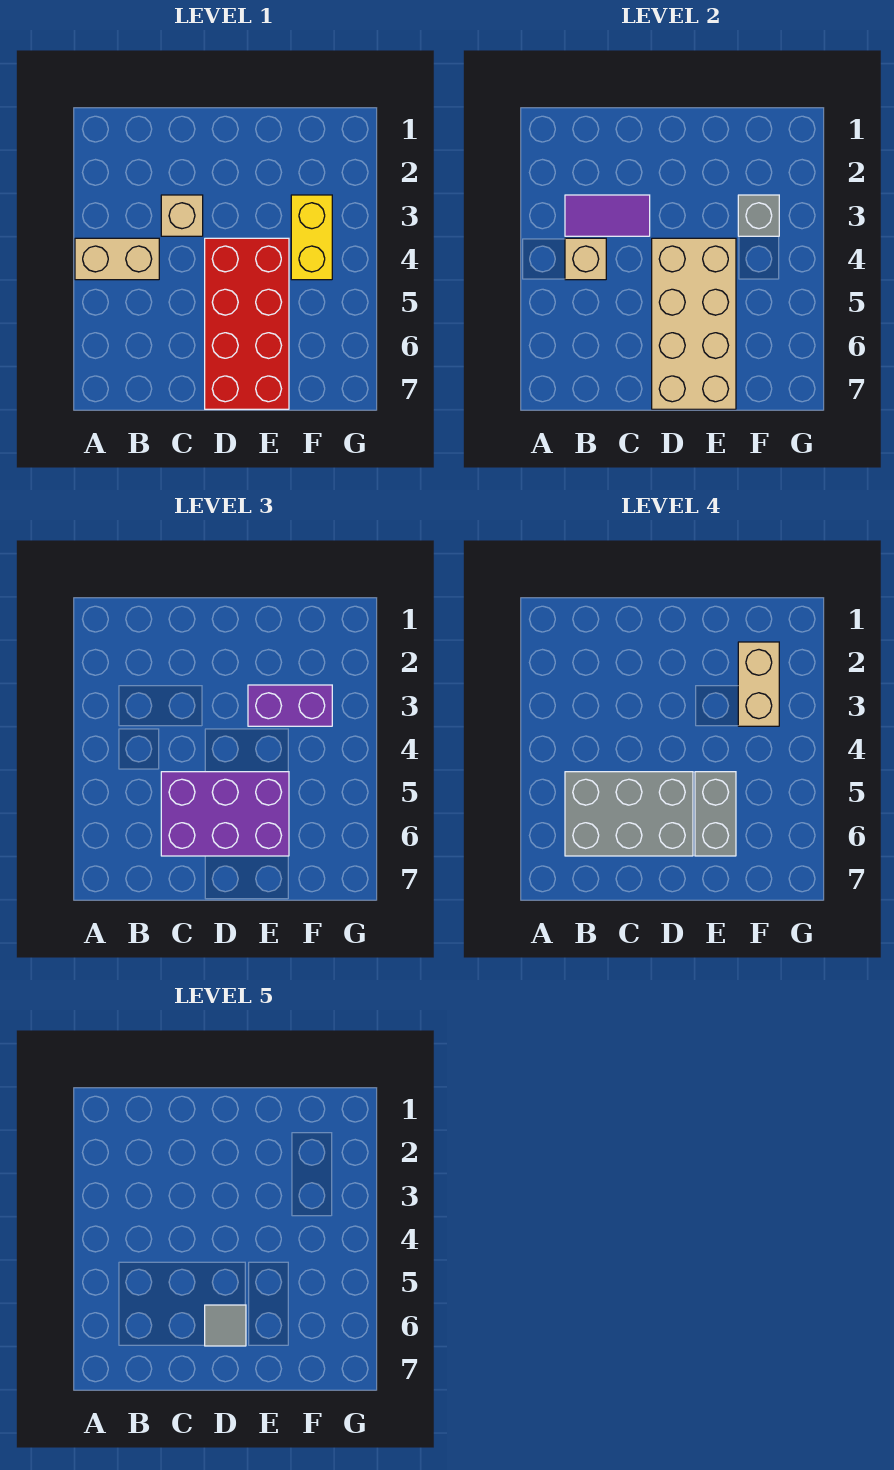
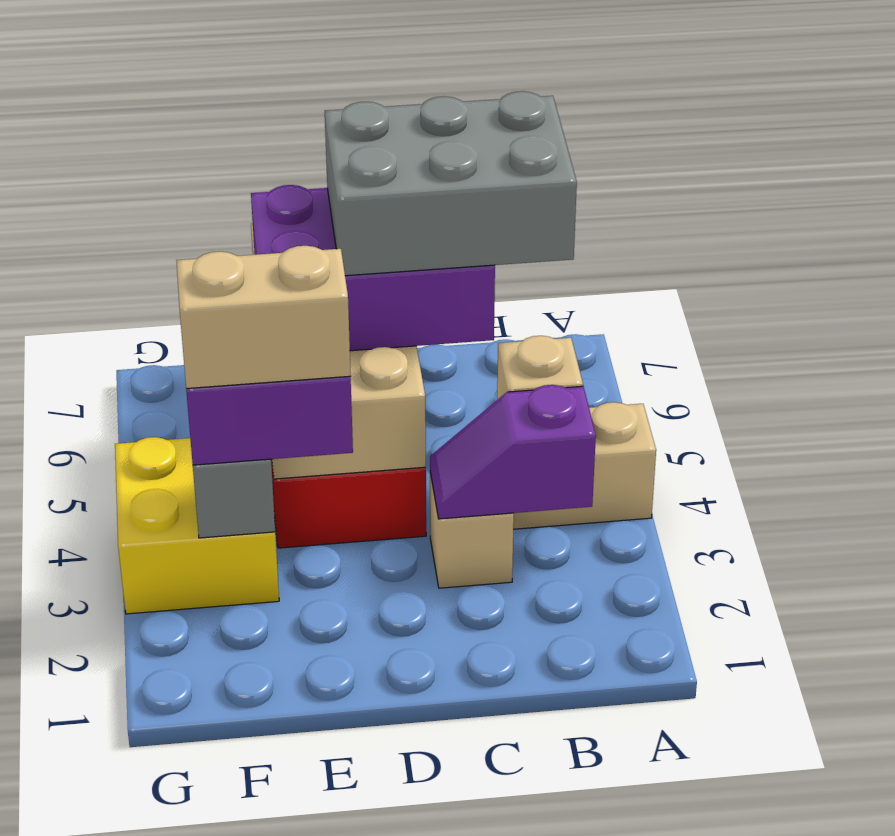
purple 1x2 tile [565,195,650,236] -> purple 1x2 slope [430,385,596,519]
grey 1x1 tile [205,1305,246,1346] -> none
grey 1x2 brick [695,772,736,856] -> none
tan 1x2 brick [738,642,779,726] -> tan 1x2 brick turned to [176,246,351,389]
yellow 1x2 brick [291,195,332,280] -> yellow 2x2 brick [115,437,279,614]

